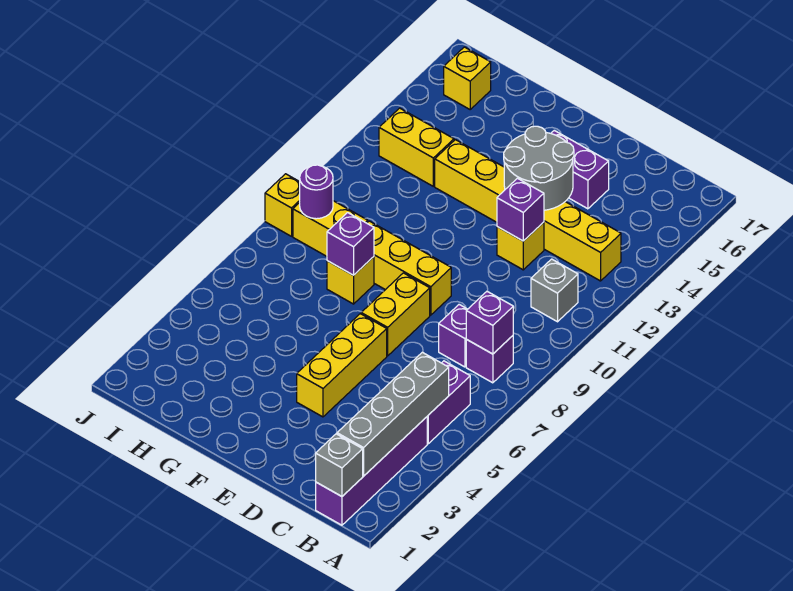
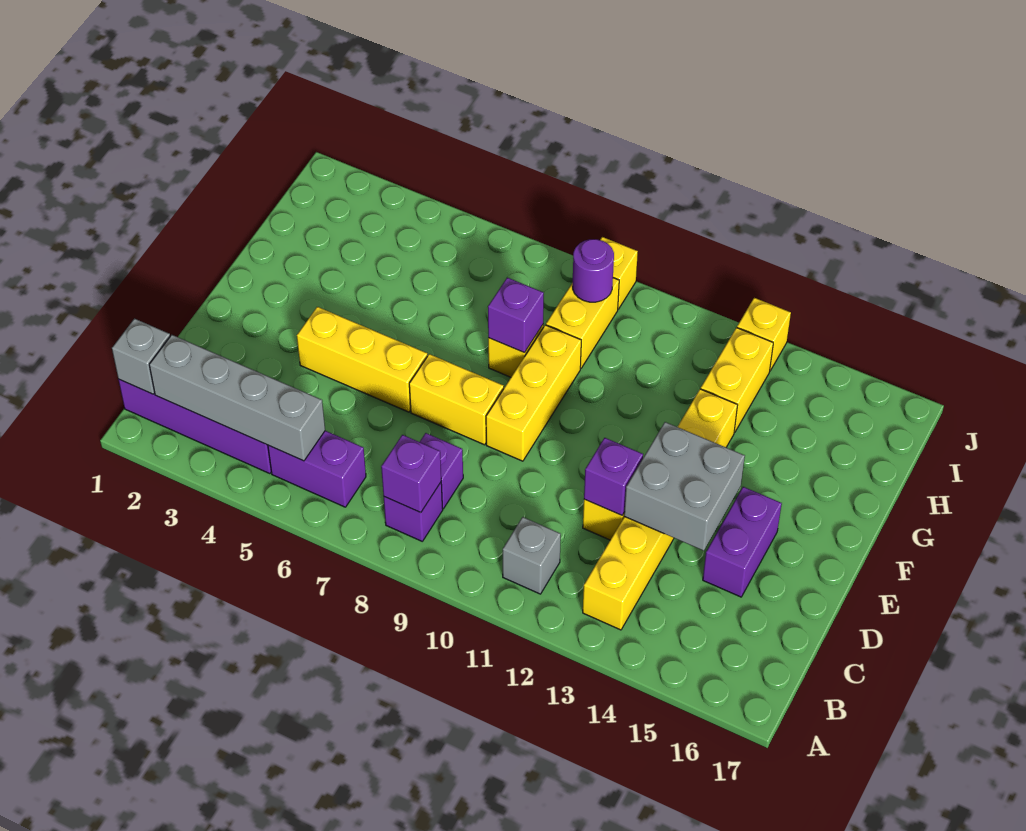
grey 2x2 round brick [504,126,574,210] -> grey 2x2 brick [624,422,745,551]
yellow 1x1 brick [444,47,491,109] -> yellow 1x1 brick moved to [737,298,791,371]

